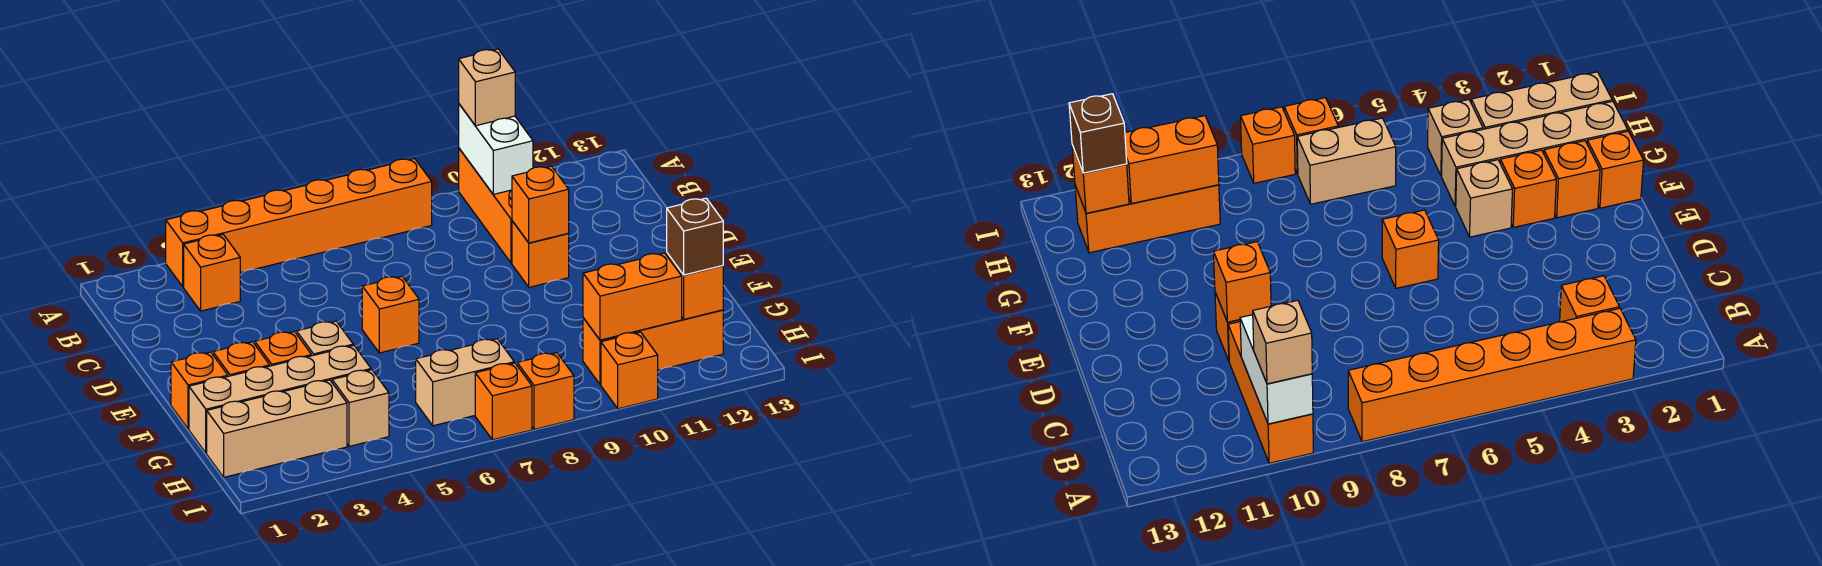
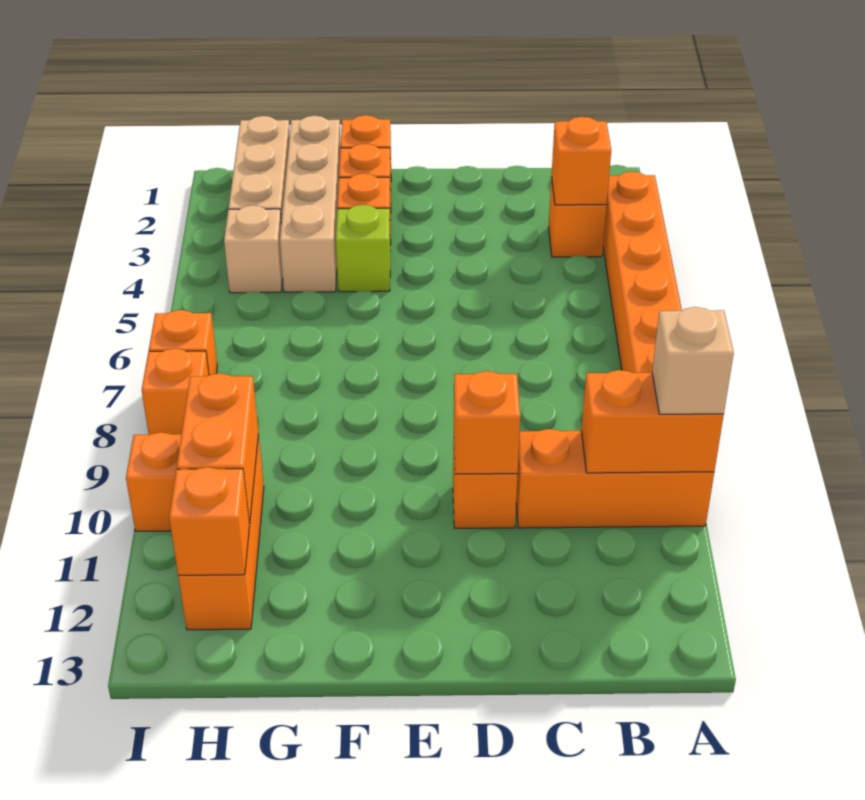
white 1x2 brick [459,104,533,194] -> orange 1x2 brick [581,370,724,473]
orange 1x1 brick [362,276,419,353] -> orange 1x1 brick moved to [551,117,611,205]
tan 1x1 brick [297,321,353,356] -> lime 1x1 brick [336,205,390,292]
tan 1x2 brick [416,339,514,426] -> none
brown 1x1 brick [667,198,723,275] -> none

